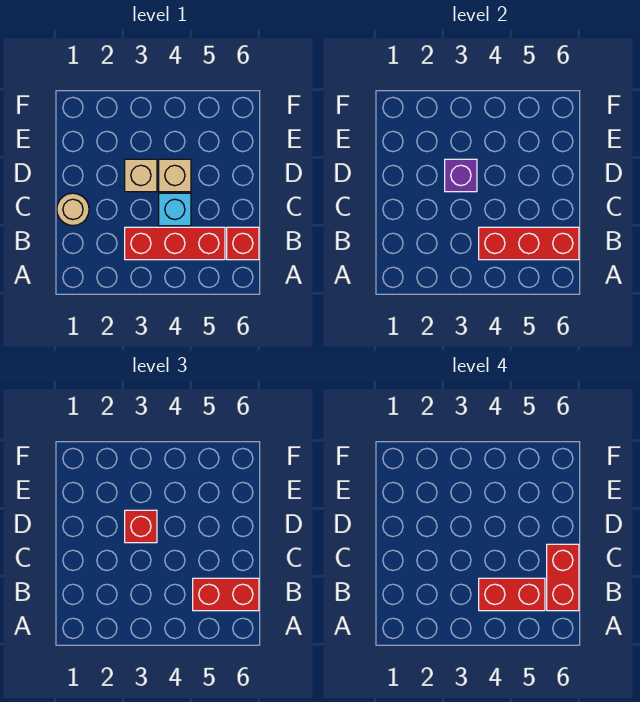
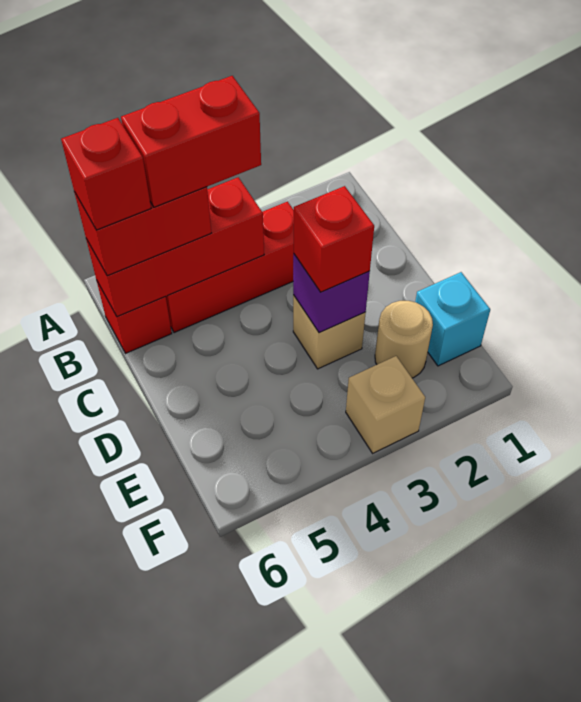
red 1x2 brick [547,544,579,611] -> red 1x1 brick [61,118,151,230]
tan 1x1 round brick [57,193,89,226] -> tan 1x1 round brick moved to [375,301,433,378]
cyan 1x1 brick [159,193,191,226] -> cyan 1x1 brick moved to [415,272,490,366]
tan 1x1 brick [159,159,191,192] -> tan 1x1 brick moved to [346,356,425,453]

